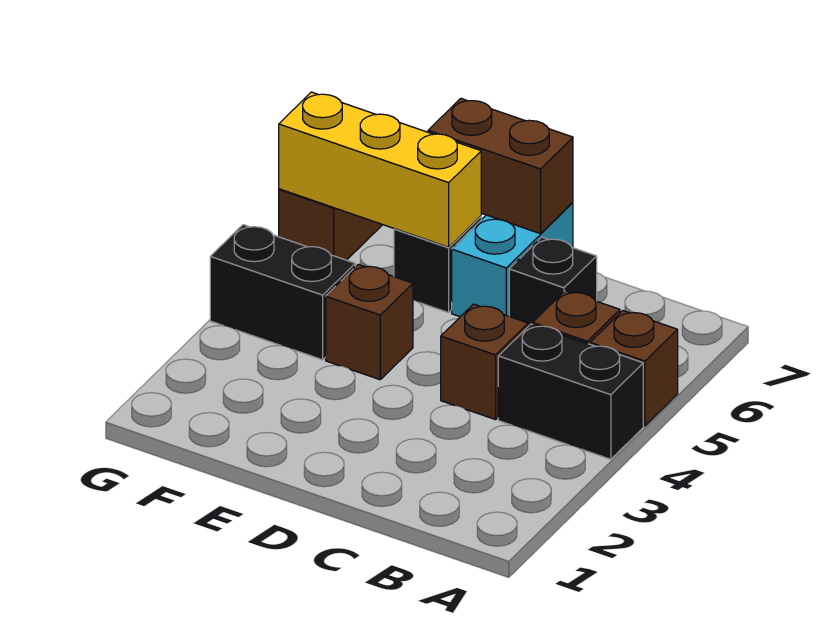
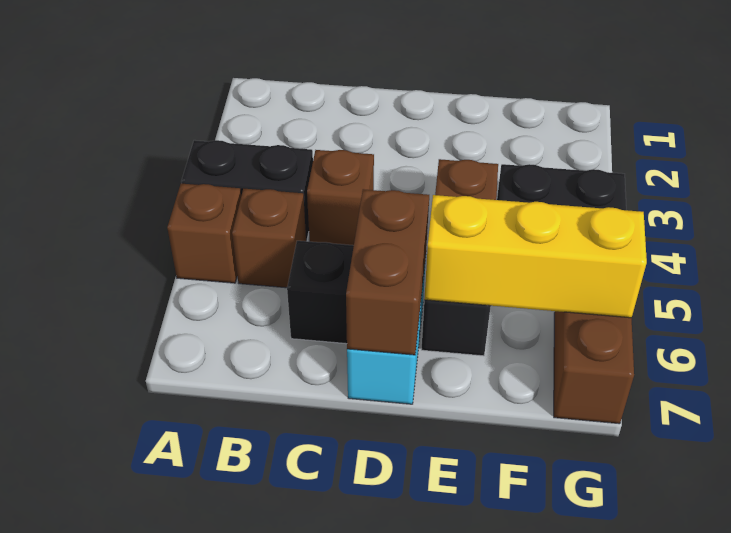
brown 1x2 brick [428,99,573,234] -> brown 1x2 brick turned to [346,189,429,355]

